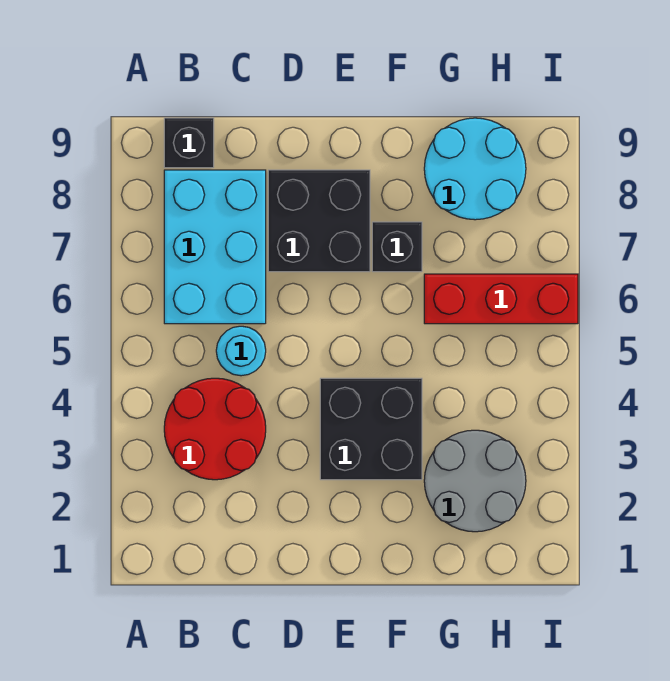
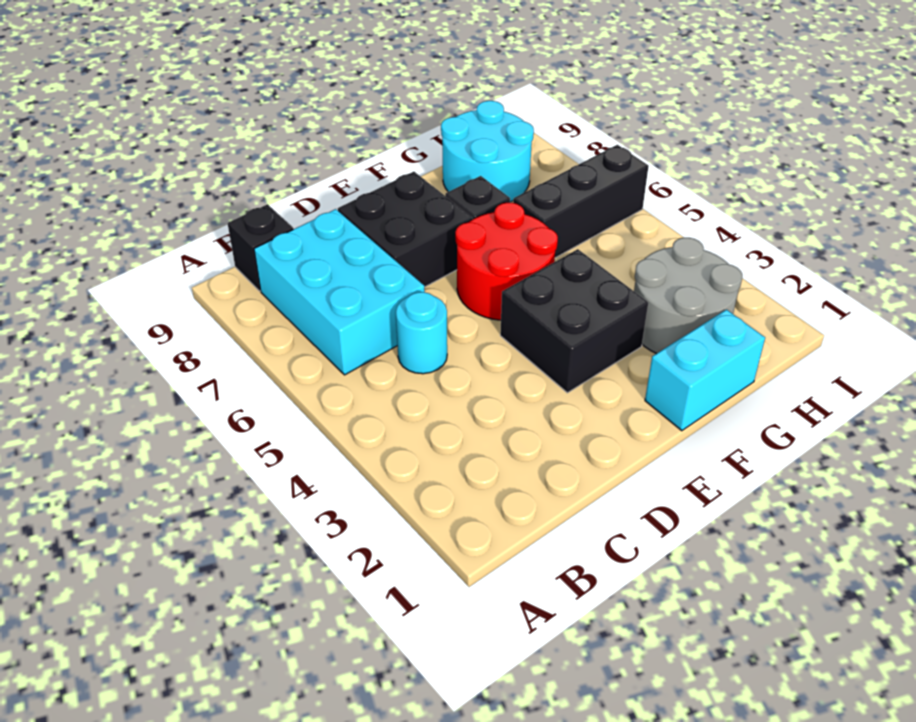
red 2x2 round brick [164,378,266,480] -> red 2x2 round brick moved to [455,203,558,320]
none -> cyan 1x2 brick [645,310,765,431]
red 1x3 brick [424,274,578,324] -> black 1x3 brick [513,145,649,258]

